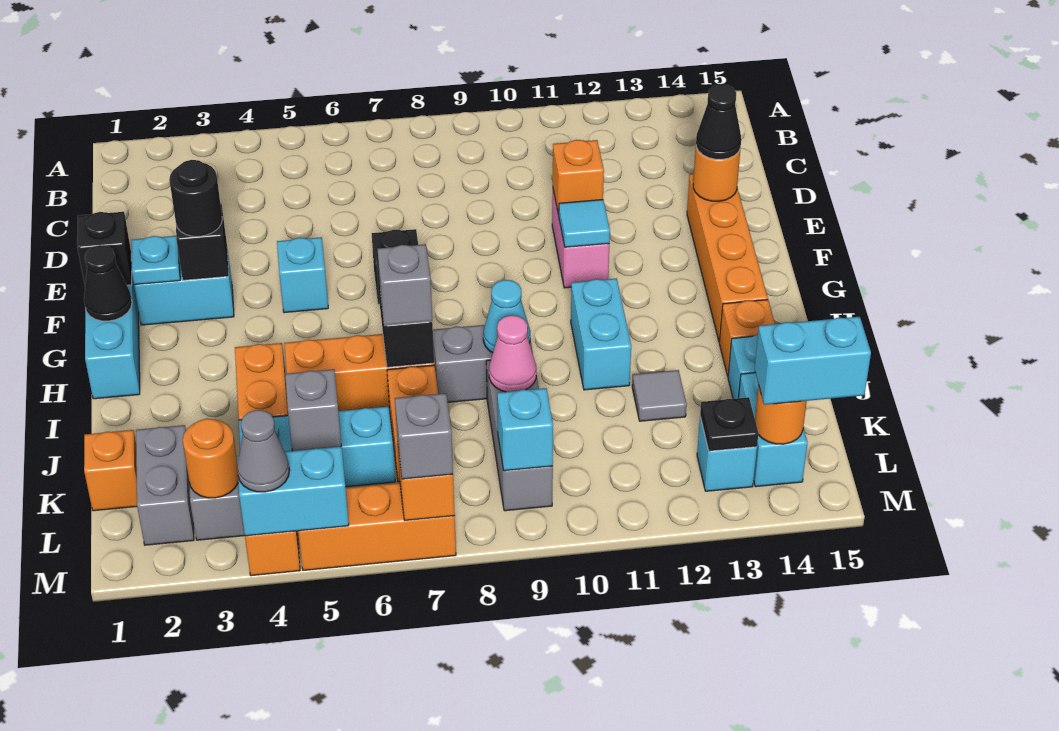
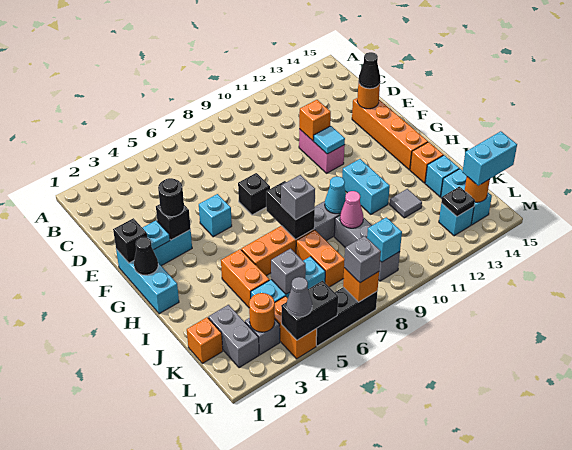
cyan 1x2 brick [237,446,349,536] -> black 1x2 brick [281,281,338,340]
orange 1x3 brick [298,483,456,570] -> black 1x3 brick [316,287,377,346]

